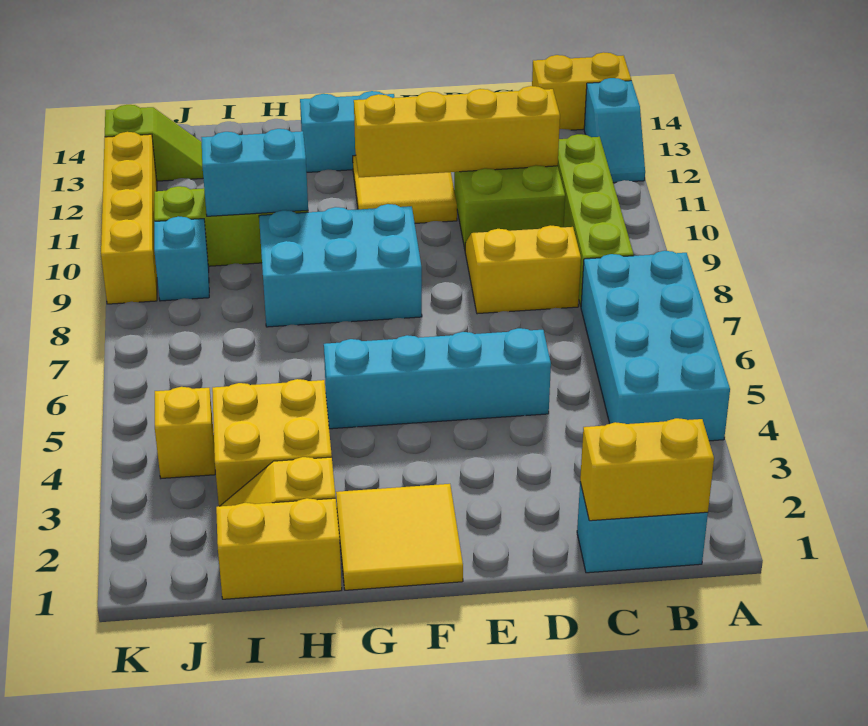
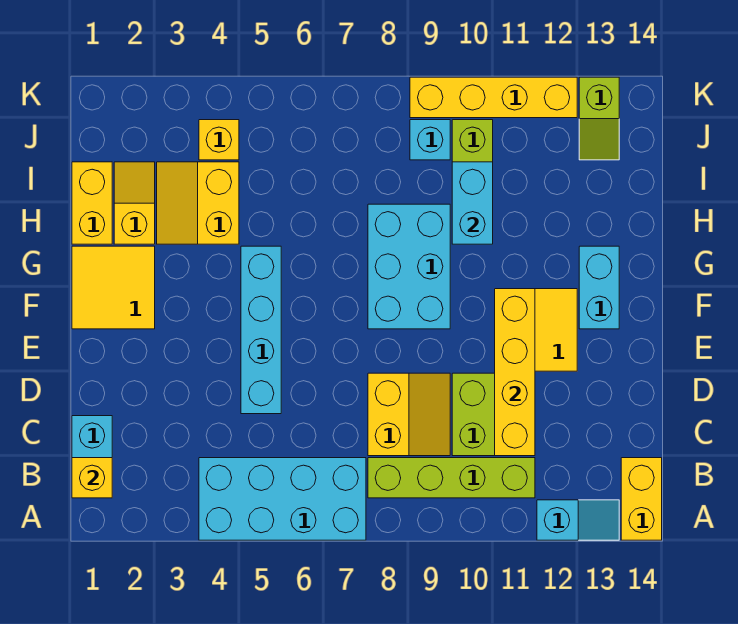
cyan 1x2 slope [584,78,645,183] -> cyan 1x2 slope turned to [537,500,619,540]
yellow 1x2 brick [580,418,714,521] -> yellow 1x1 brick [72,458,112,498]
yellow 2x2 brick [212,379,332,506] -> yellow 2x2 slope [157,162,239,244]

